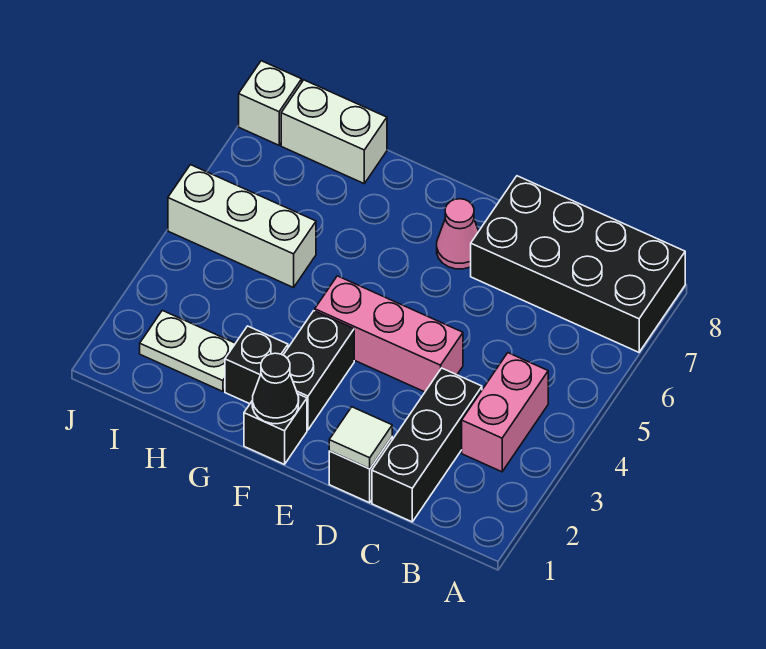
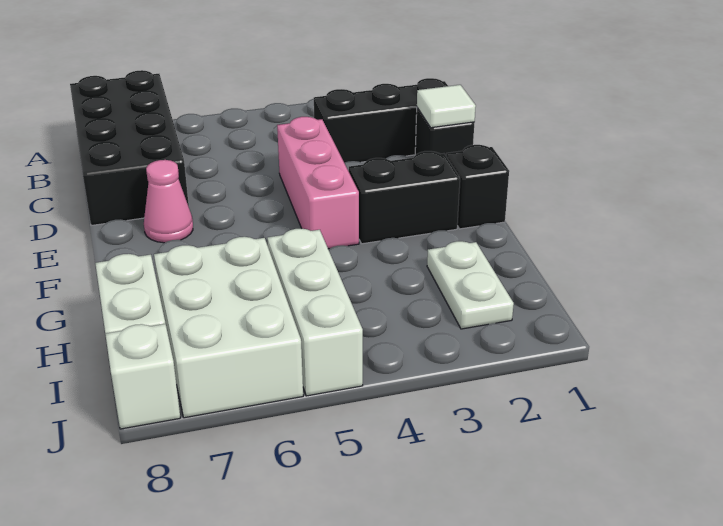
pink 1x2 brick [462,353,548,472] -> none
black 1x1 cone [252,353,299,424] -> none
black 1x1 brick [225,326,288,404] -> none
none -> white 2x3 brick [154,237,303,418]

